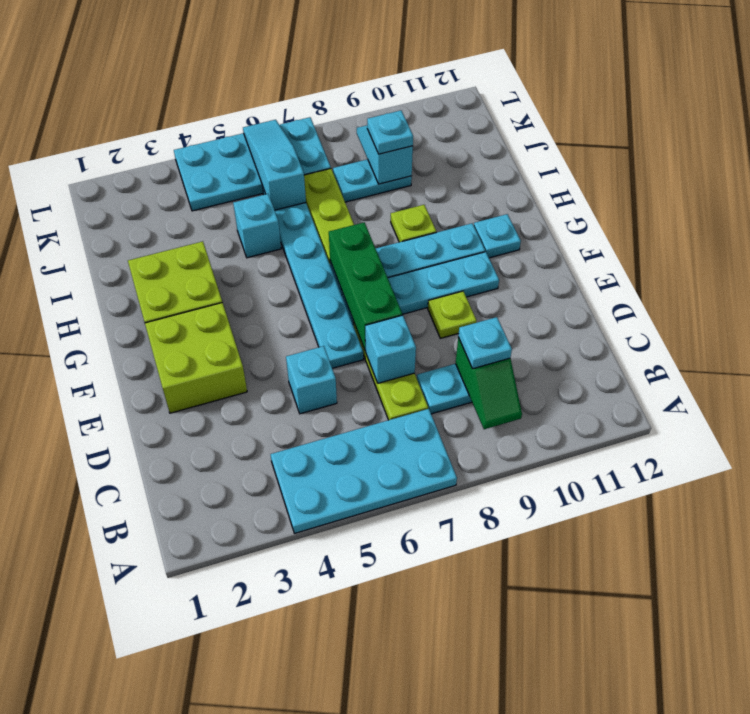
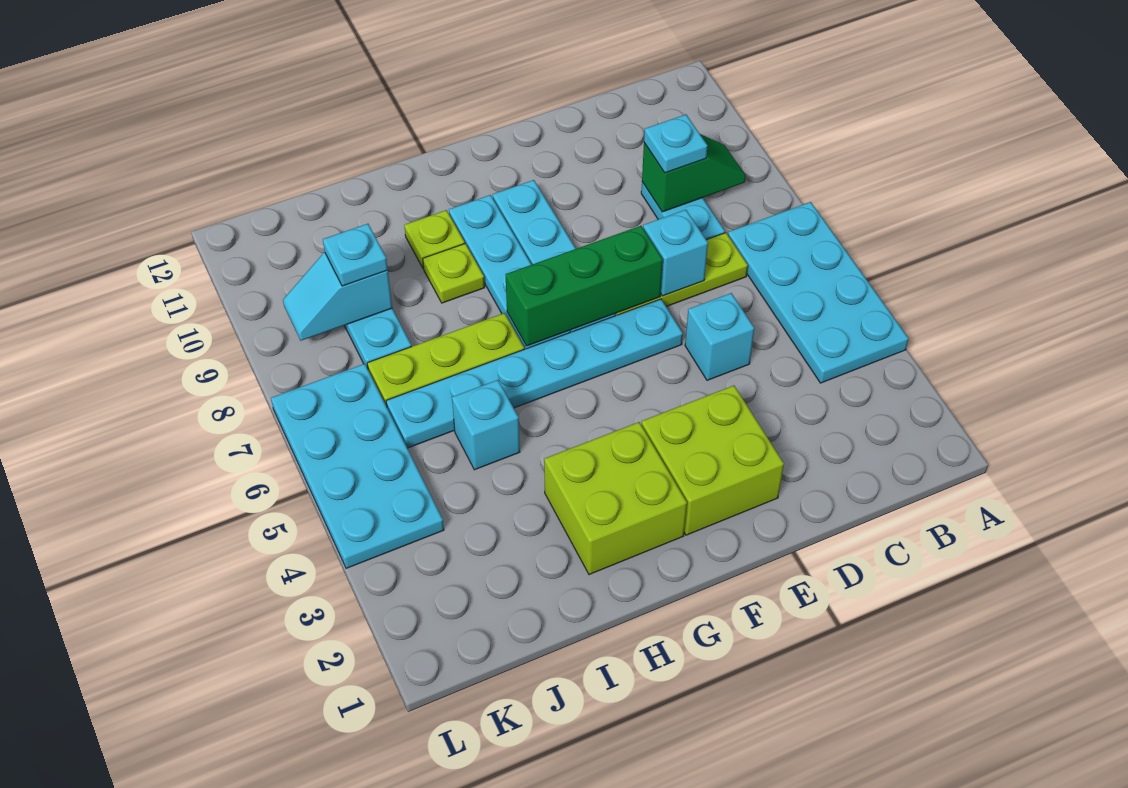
lime 1x1 plate [428,291,477,338] -> lime 1x1 plate moved to [404,210,465,269]
cyan 1x1 plate [474,214,521,258] -> none
cyan 1x3 slope [243,120,306,210] -> none

